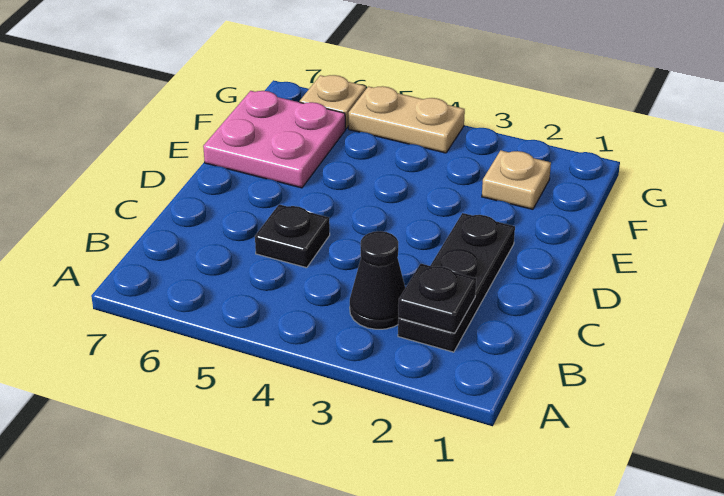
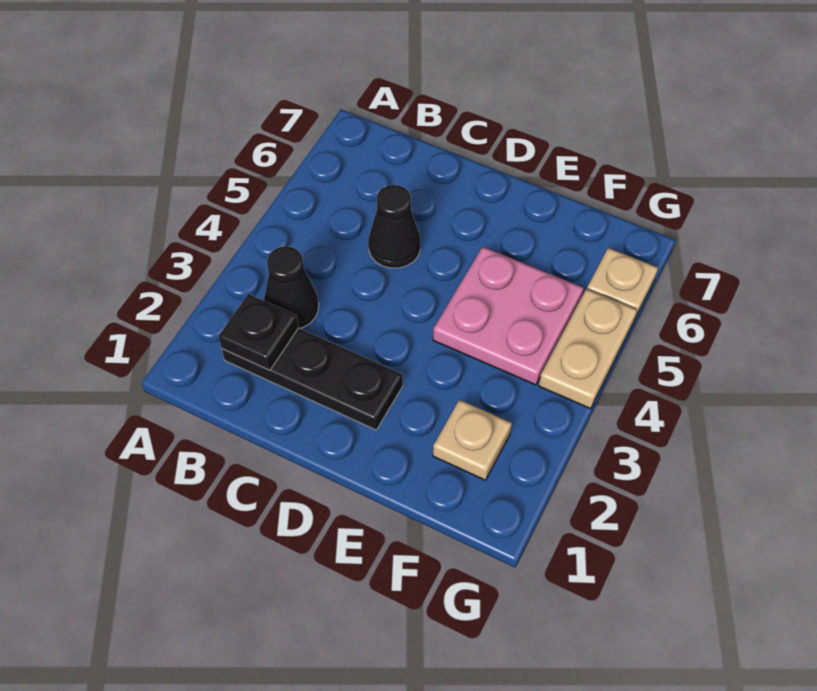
black 1x1 plate [255,204,330,268] -> black 1x1 cone [368,185,420,268]
pink 2x2 plate [203,91,345,188] -> pink 2x2 plate moved to [433,247,584,385]

